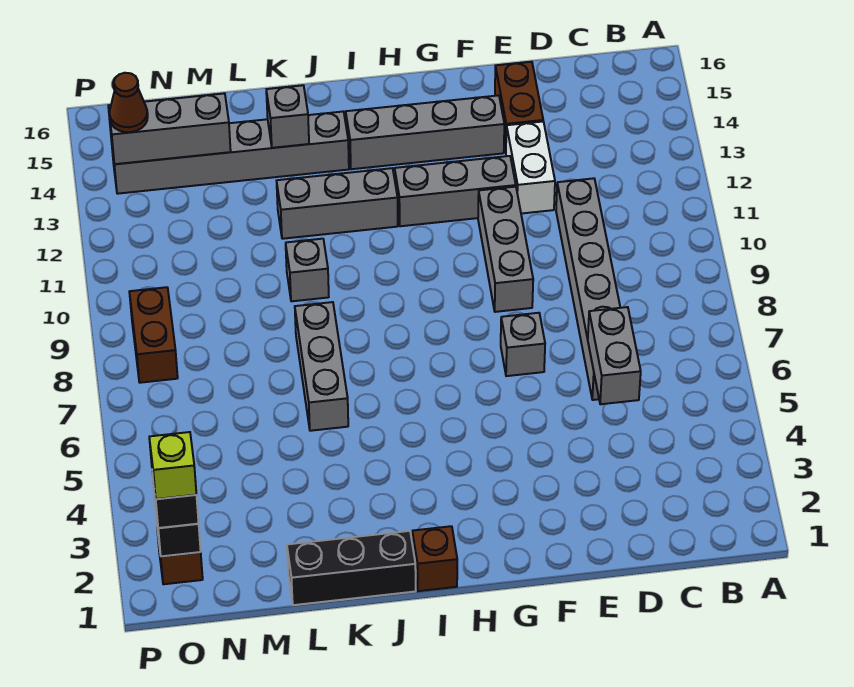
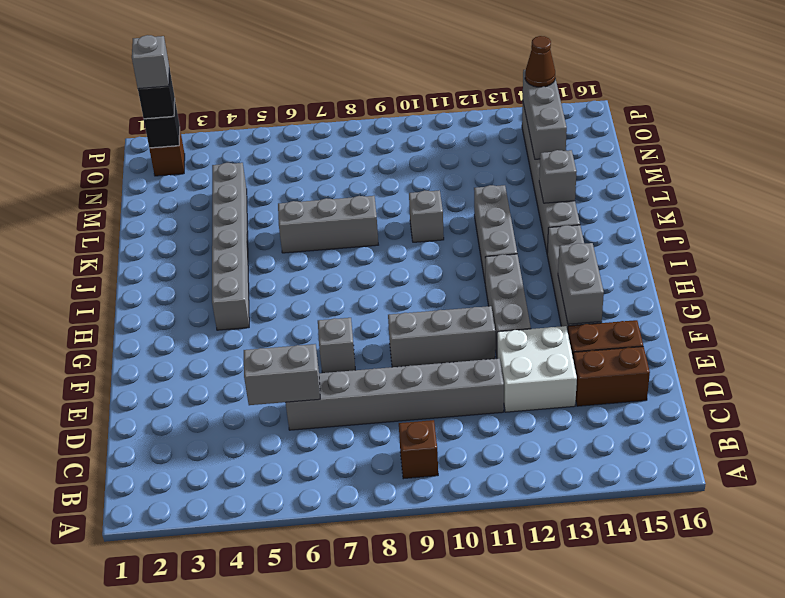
white 1x2 brick [506,121,555,214] -> white 2x2 brick [497,326,577,412]
none -> grey 1x2 brick [558,243,604,324]
none -> grey 1x6 brick [212,163,249,330]
brown 1x1 brick [412,526,457,591] -> brown 1x1 brick moved to [399,420,438,479]
black 1x3 brick [287,531,416,605] -> none
lime 1x1 brick [149,432,196,499] -> grey 1x1 brick [132,35,169,89]
brown 1x2 brick [129,287,178,383] -> brown 1x2 brick moved to [573,347,650,406]

